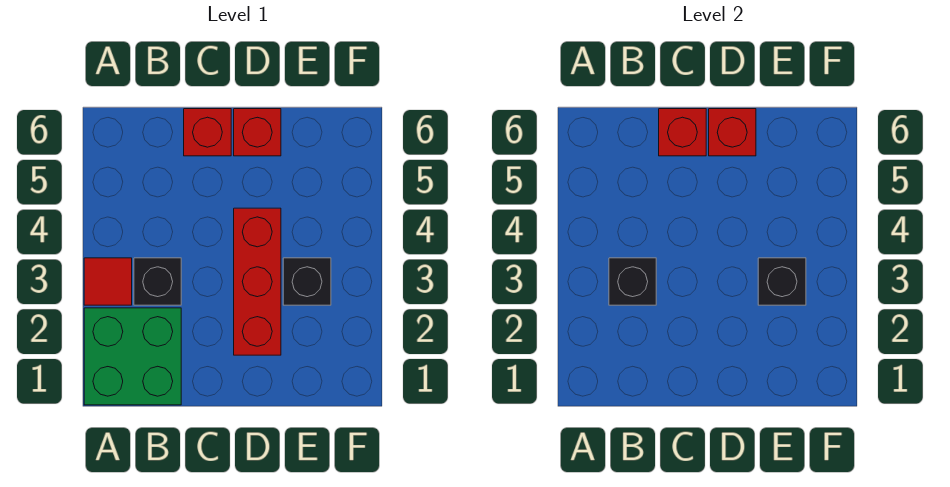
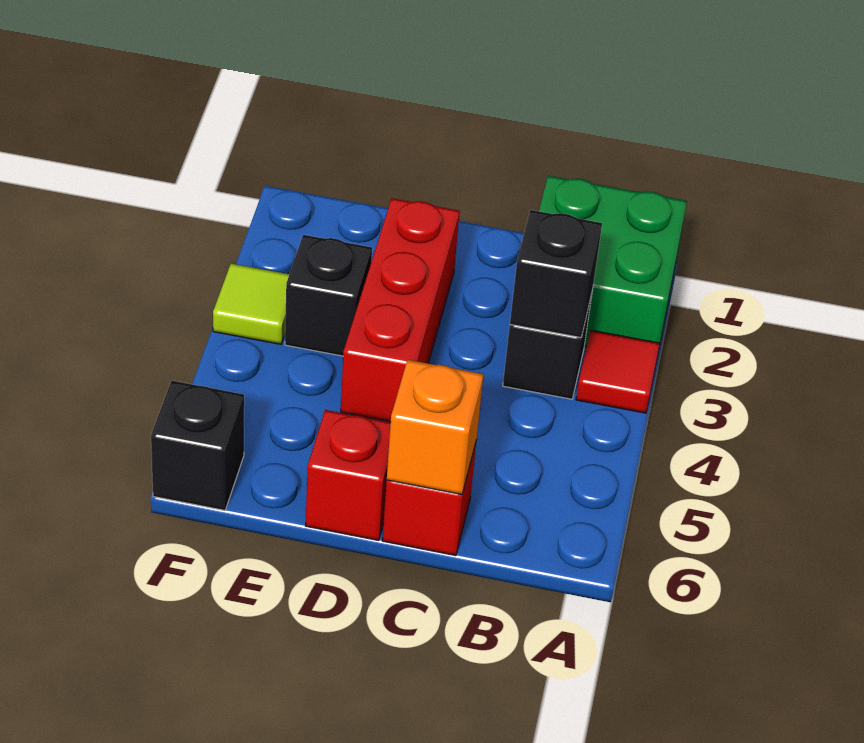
red 1x1 brick [659,109,706,156] -> orange 1x1 brick [387,360,484,494]
red 1x1 brick [709,109,756,156] -> none
black 1x1 brick [758,258,806,305] -> black 1x1 brick moved to [151,381,244,510]
none -> lime 1x1 tile [213,263,289,344]

